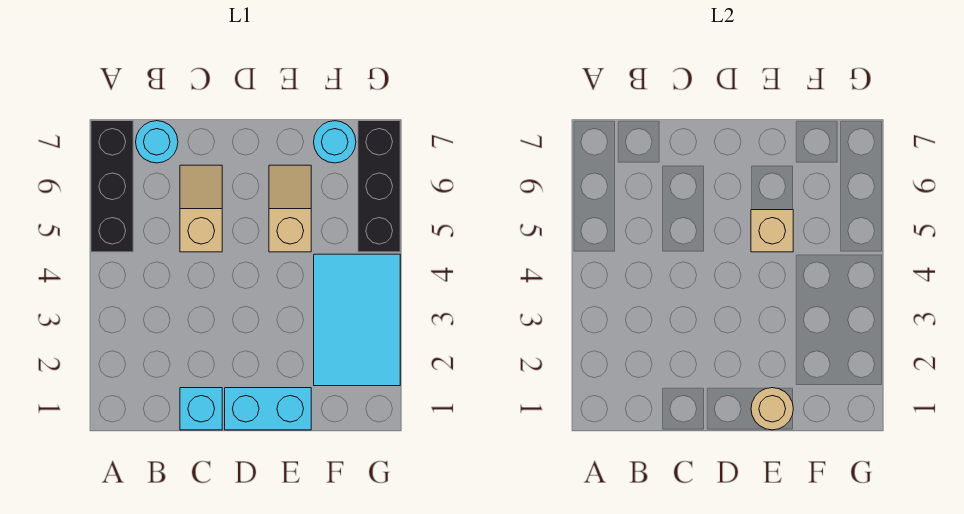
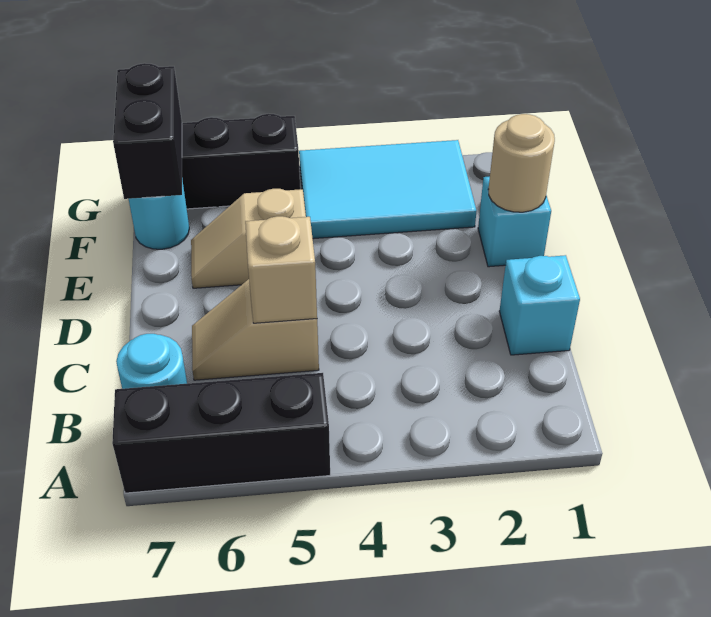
cyan 1x2 brick [225,388,311,430] -> cyan 1x1 brick [478,177,551,267]
tan 1x1 brick [751,210,793,252] -> tan 1x1 brick moved to [245,216,317,323]
none -> black 1x2 brick [113,63,182,199]

